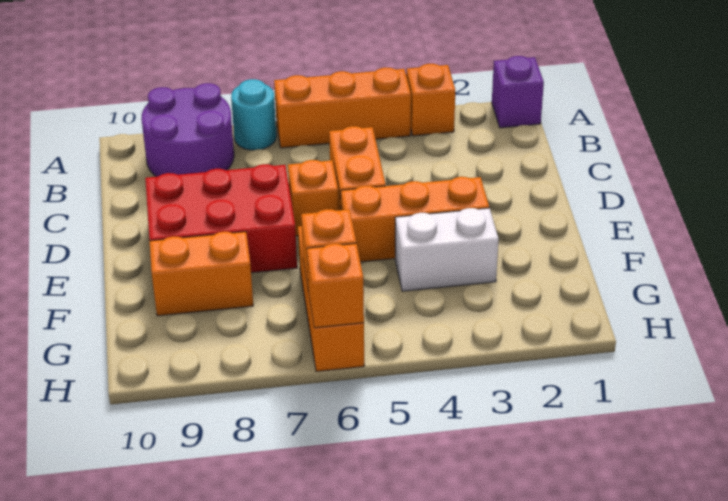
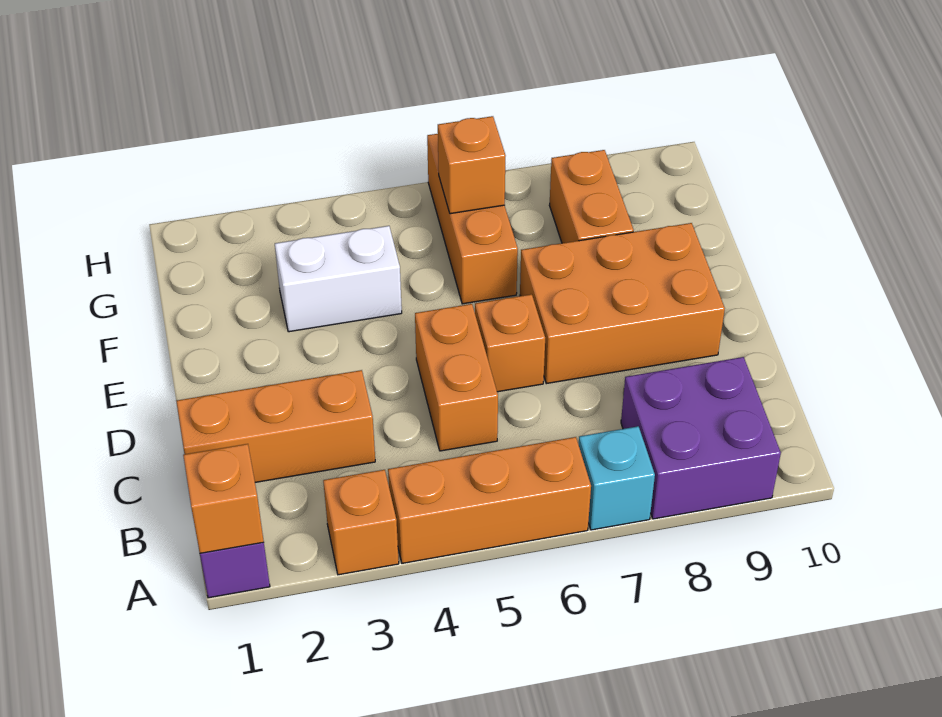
cyan 1x1 round brick [231,79,276,150] -> cyan 1x1 brick [579,426,655,530]
purple 2x2 round brick [141,83,234,177] -> purple 2x2 brick [621,357,781,519]
red 2x3 brick [145,164,297,273] -> orange 2x3 brick [520,223,725,384]
orange 1x3 brick [341,177,489,262] -> orange 1x3 brick moved to [176,370,375,482]
orange 1x2 brick [150,232,253,316] -> orange 1x2 brick turned to [549,150,634,243]
orange 1x1 brick [307,243,364,328] -> orange 1x1 brick moved to [183,444,264,553]

